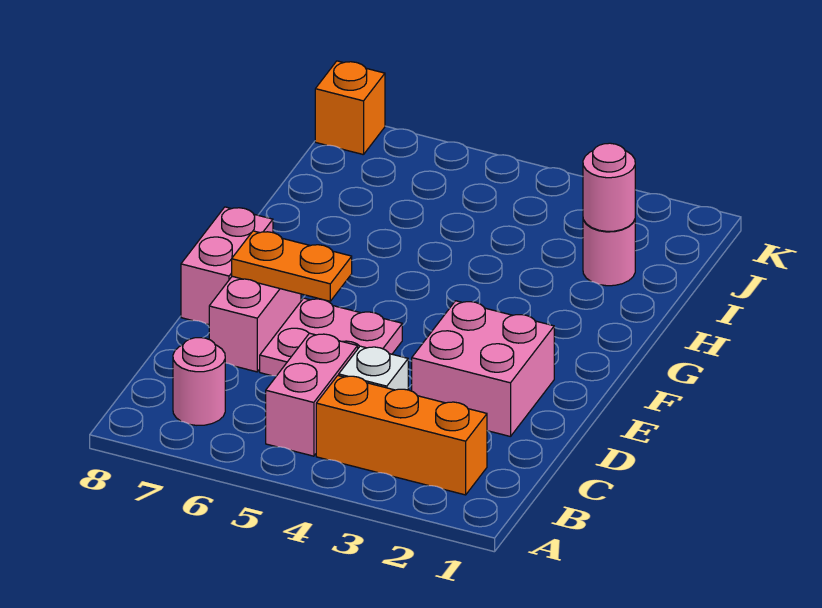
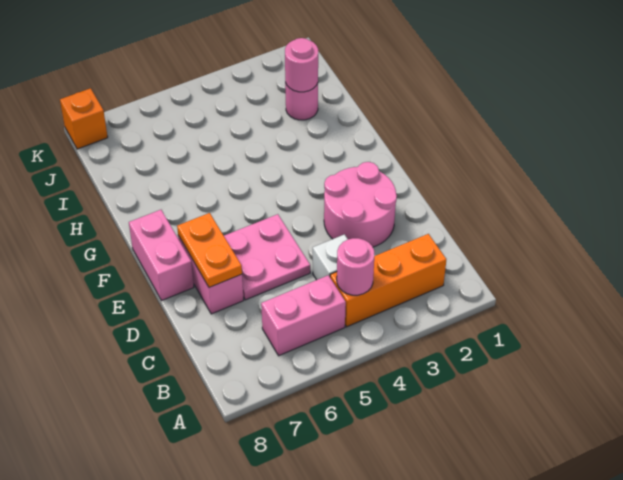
pink 1x2 brick [266,333,358,456] -> pink 1x2 brick turned to [261,275,346,356]
pink 1x1 round brick [173,338,225,425] -> pink 1x1 round brick moved to [337,238,374,295]
pink 2x2 brick [412,301,554,437] -> pink 2x2 round brick [324,162,397,247]
orange 1x2 plate [232,231,352,301] -> orange 1x2 plate turned to [177,213,242,288]

